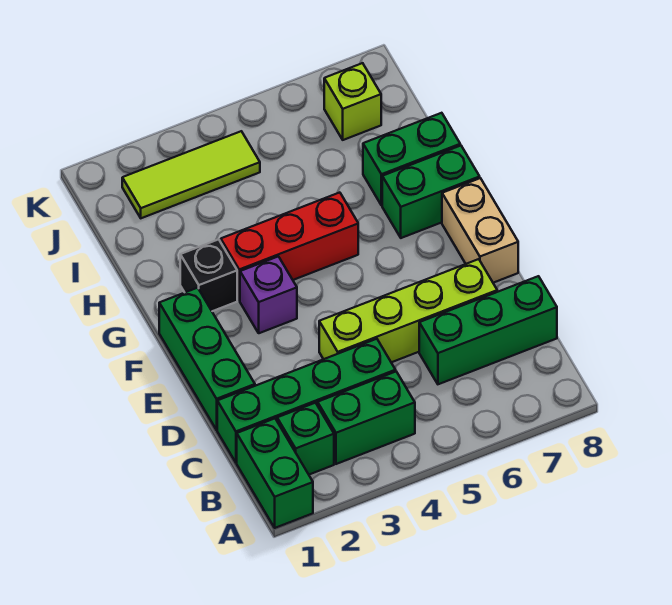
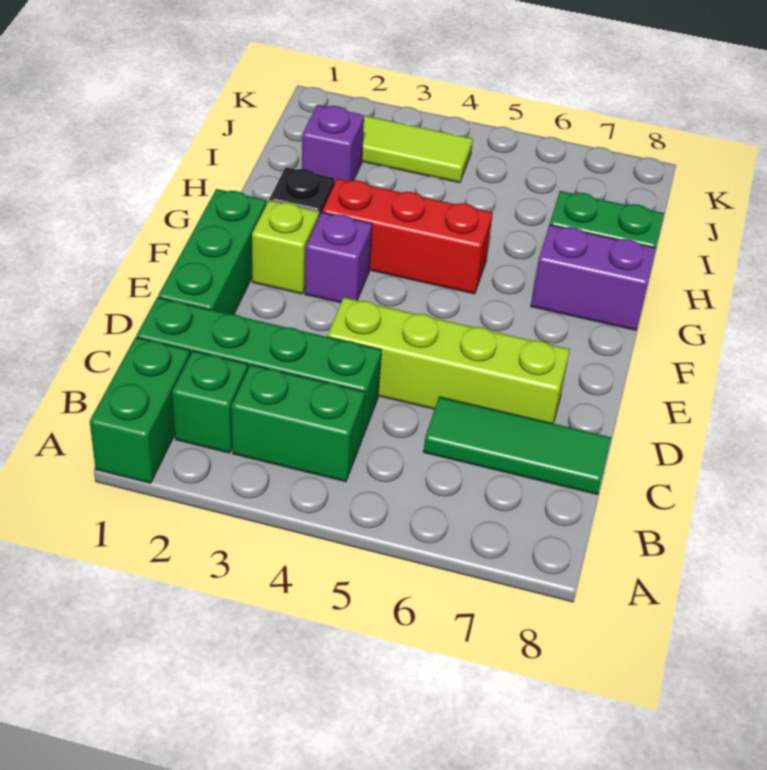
green 1x3 brick [419,276,557,384] -> green 1x3 tile [424,397,611,494]
tan 1x2 brick [442,178,518,283] -> none
green 1x2 brick [382,145,480,238] -> purple 1x2 brick [531,225,656,330]
none -> purple 1x1 brick [302,105,364,182]
lime 1x1 brick [324,63,381,140] -> lime 1x1 brick moved to [252,201,319,294]

